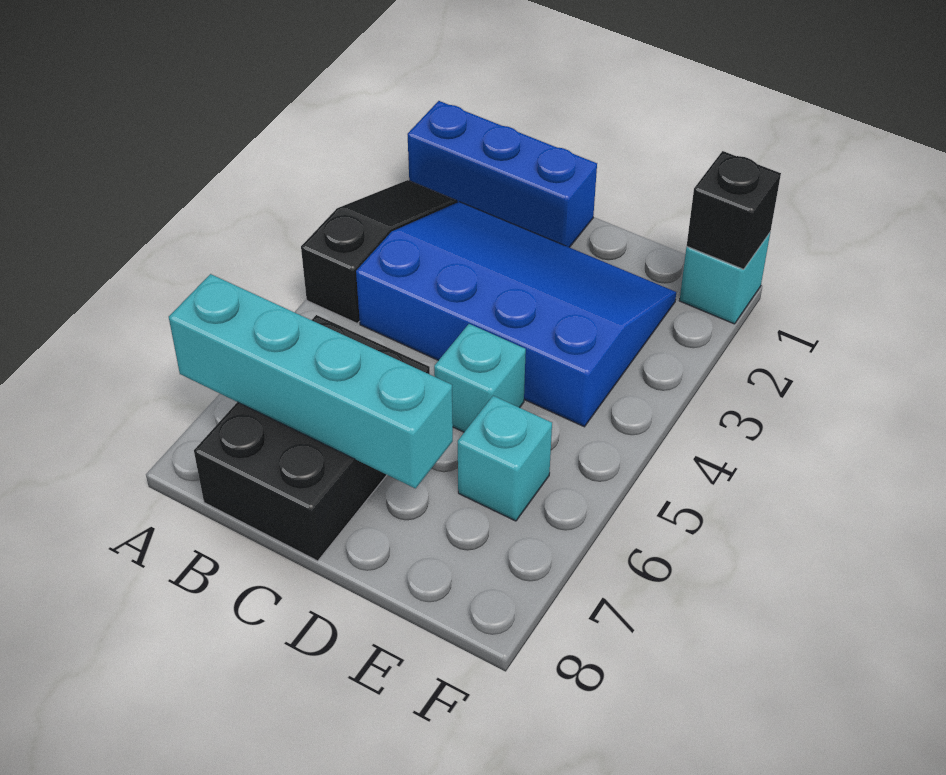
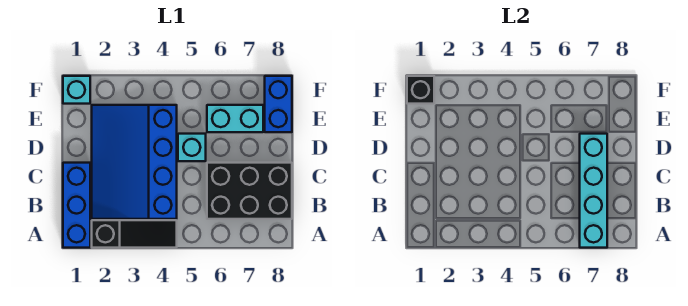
black 1x3 slope [301,180,457,323] -> black 1x3 slope turned to [92,220,177,248]
cyan 1x1 brick [458,396,552,521] -> cyan 1x2 brick [207,105,263,132]
none -> blue 1x2 brick [265,76,292,132]

